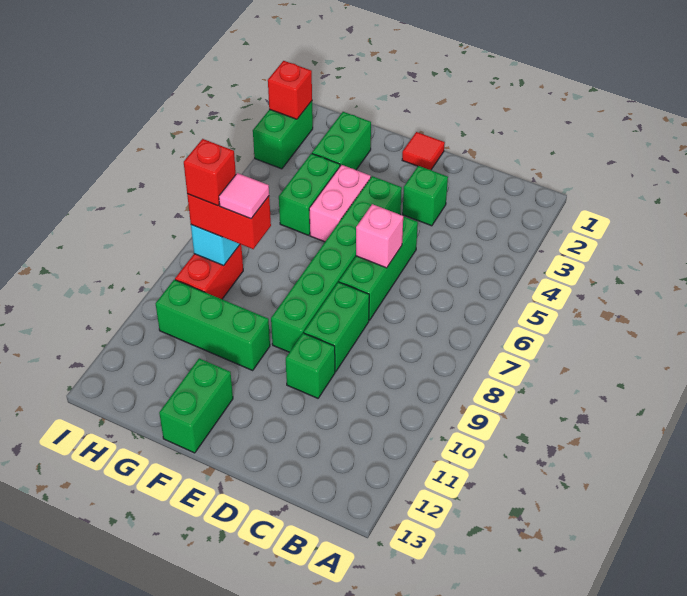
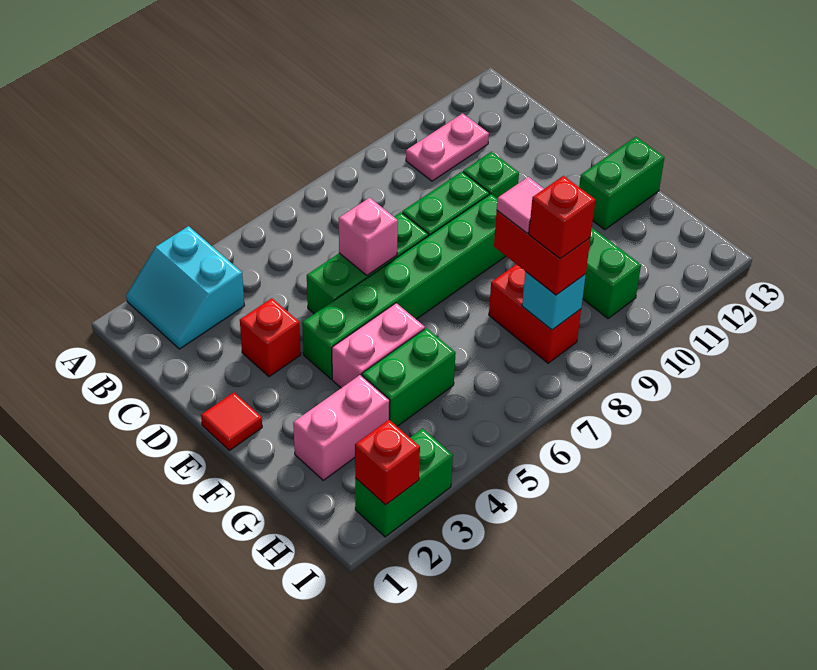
none -> cyan 2x2 slope [126,226,245,349]
none -> pink 1x2 plate [406,113,489,181]
green 1x1 brick [403,166,448,226] -> red 1x1 brick [240,298,301,377]
green 1x2 brick [312,112,371,170] -> pink 1x2 brick [293,375,390,480]
red 1x2 brick [175,244,243,299] -> red 1x2 brick turned to [489,264,581,363]

